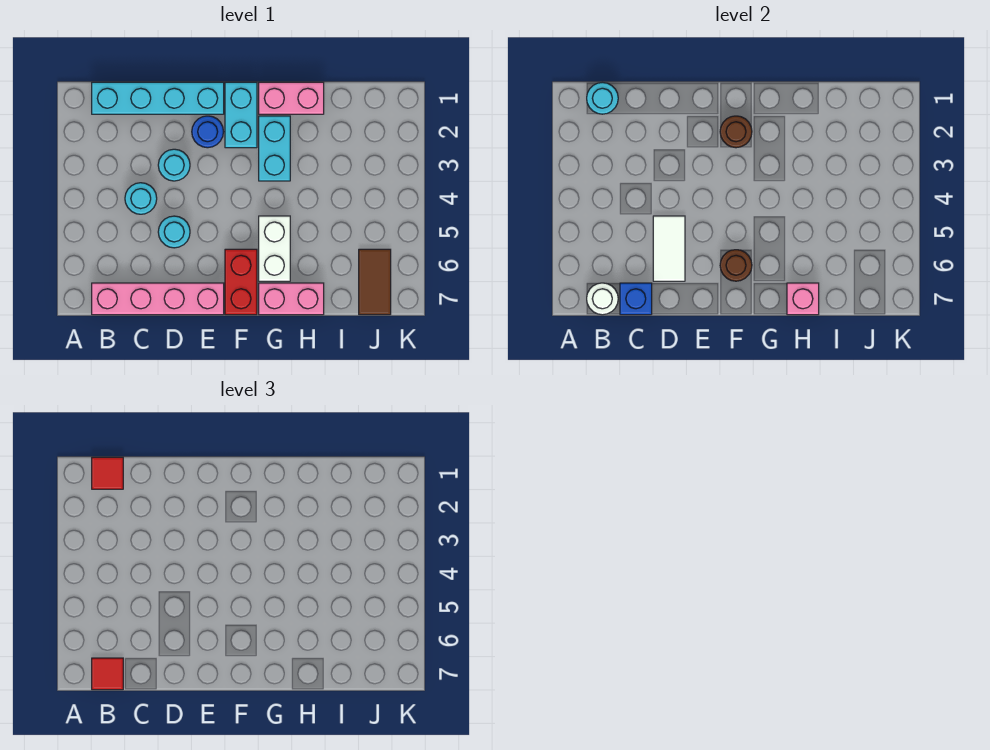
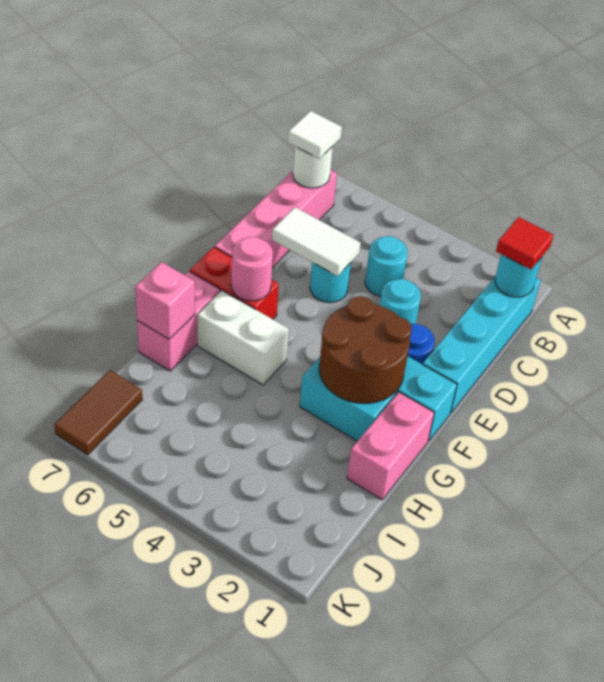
red 1x1 tile [92,658,123,690] -> white 1x1 tile [288,111,342,159]
blue 1x1 brick [620,283,652,315] -> none
brown 1x1 round brick [720,116,752,148] -> brown 2x2 round brick [319,296,412,404]
brown 1x1 round brick [720,250,752,281] -> pink 1x1 round brick [231,237,273,301]
brown 1x2 tile [359,249,391,315] -> brown 1x2 tile turned to [54,370,142,455]

